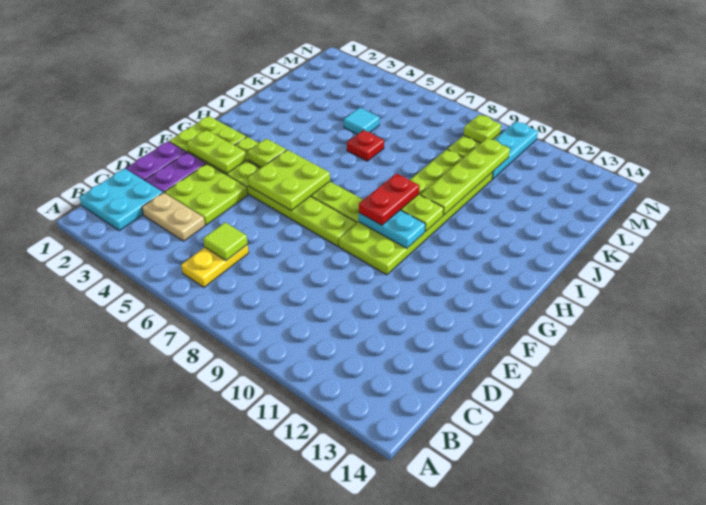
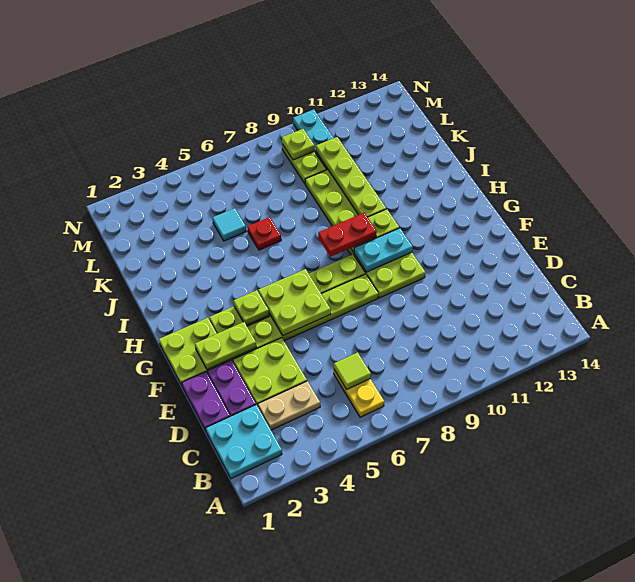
red 1x2 plate [359,173,419,225] -> red 1x2 plate turned to [318,213,377,257]

